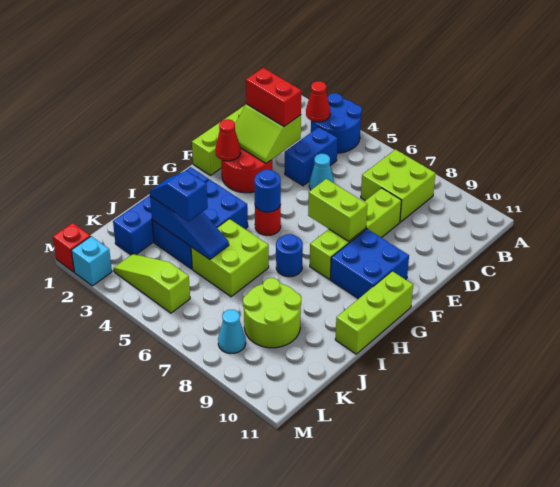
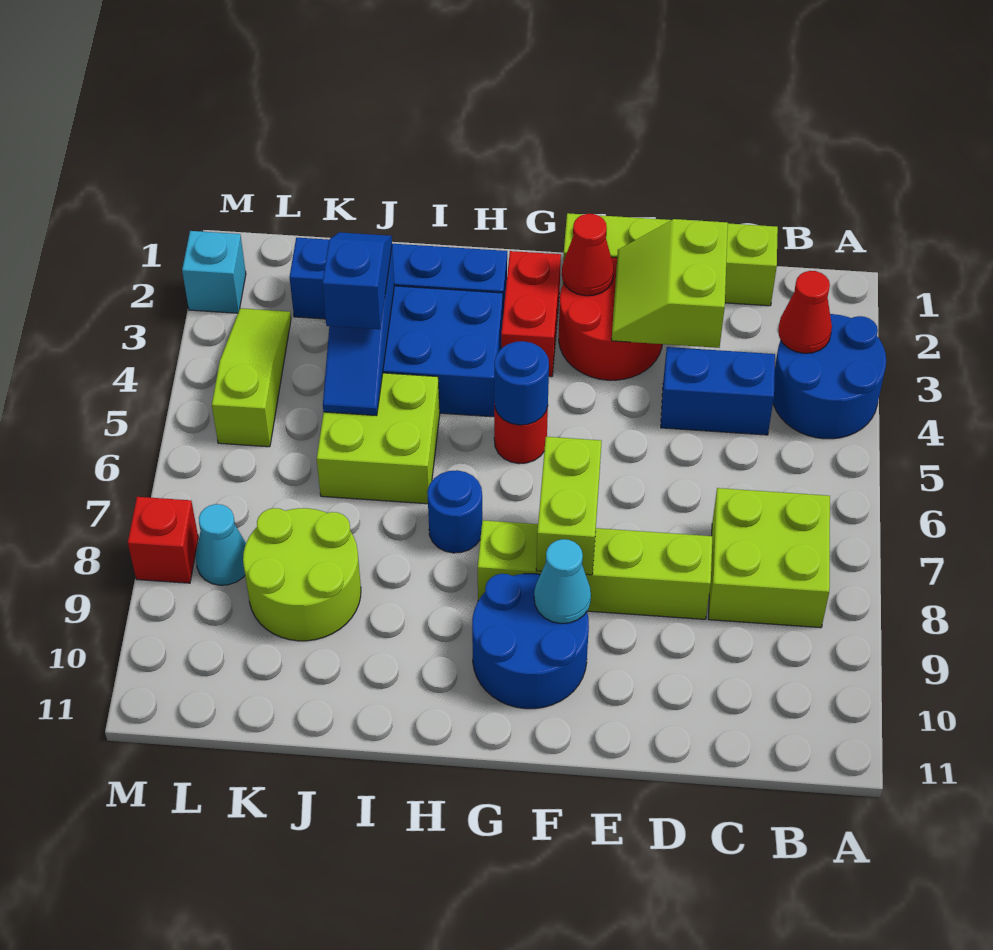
red 1x2 brick [246,68,301,126] -> red 1x2 brick moved to [501,251,561,377]
cyan 1x1 cone [309,154,334,190] -> cyan 1x1 cone moved to [534,539,591,624]
blue 2x2 brick [330,229,409,299] -> blue 2x2 round brick [472,574,589,709]
lime 1x3 brick [335,271,413,354] -> none
red 1x1 brick [53,223,90,272] -> red 1x1 brick moved to [128,497,198,583]

